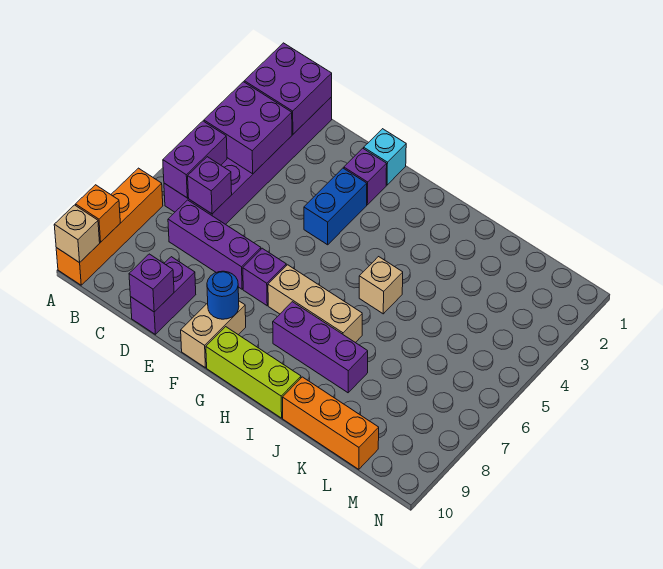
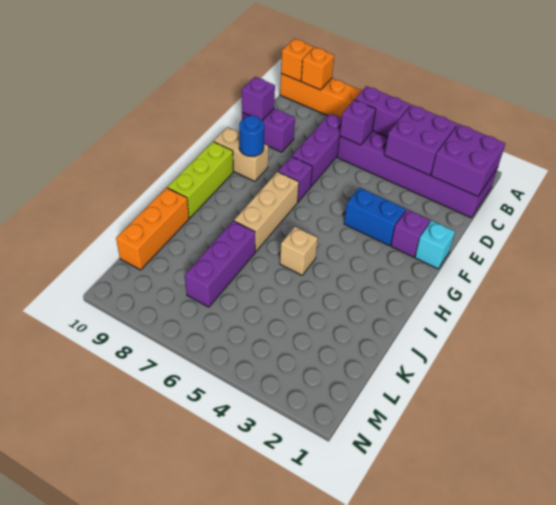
tan 1x1 brick [54,205,100,263] -> orange 1x1 brick [281,39,313,81]
purple 1x3 brick [273,302,368,393] -> purple 1x3 brick moved to [185,221,255,307]

